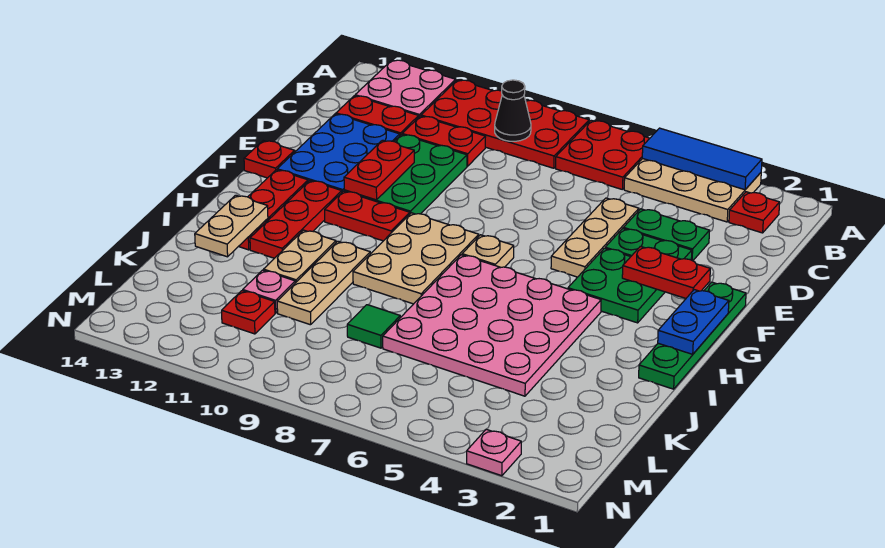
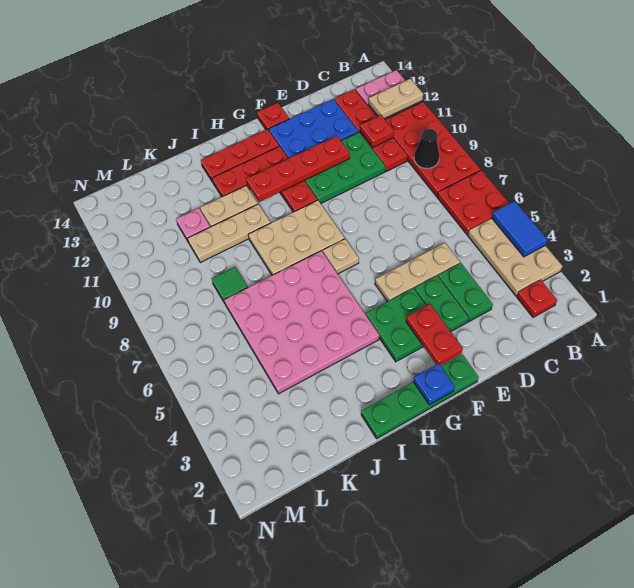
blue 1x3 tile [642,128,762,190] -> blue 1x2 tile [492,201,547,257]
red 1x2 plate [344,140,414,200] -> red 1x4 plate [246,136,350,202]
blue 1x2 plate [658,290,729,354] -> blue 1x1 plate [413,363,455,405]
tan 1x2 plate [195,195,268,257] -> tan 1x2 plate moved to [369,79,423,119]
red 1x1 plate [222,291,275,334] -> red 1x1 plate moved to [360,115,394,147]
pink 1x1 plate [467,429,521,476] -> none

